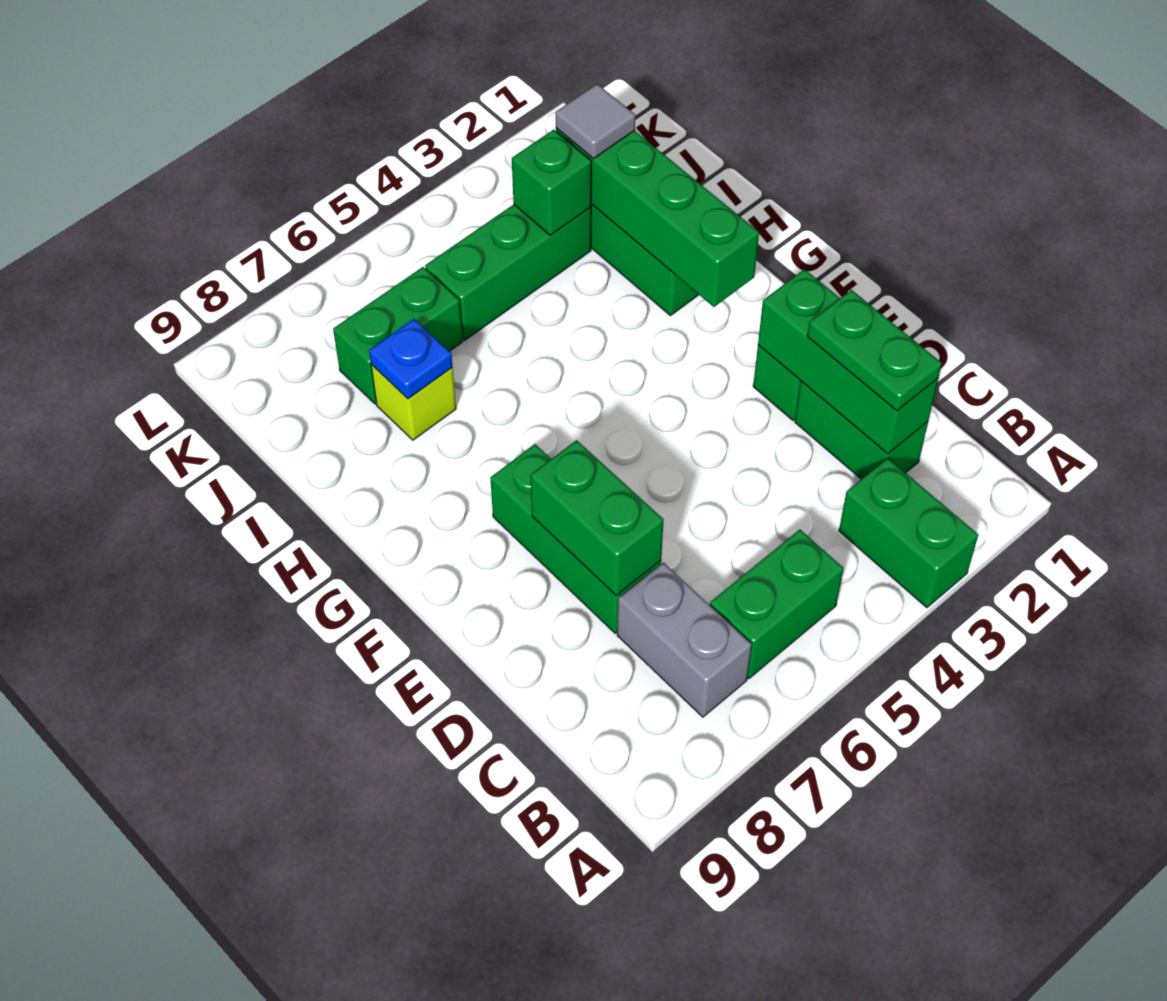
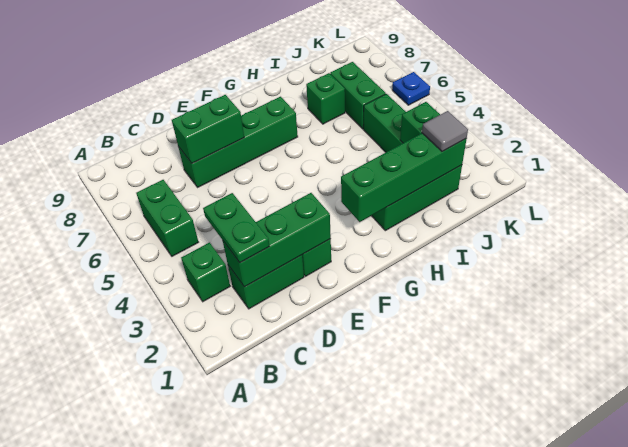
green 1x2 brick [839,458,978,608] -> green 1x1 brick [181,243,230,302]
grey 1x2 brick [617,563,752,717] -> none
green 1x2 plate [807,290,942,411] -> green 1x2 plate turned to [203,193,270,263]
green 1x3 brick [490,444,661,633] -> green 1x4 brick [178,97,298,187]
lime 1x1 brick [371,365,456,440] -> green 1x1 brick [306,73,345,124]
blue 1x1 plate [369,319,452,399] -> blue 1x1 plate moved to [392,72,430,105]

